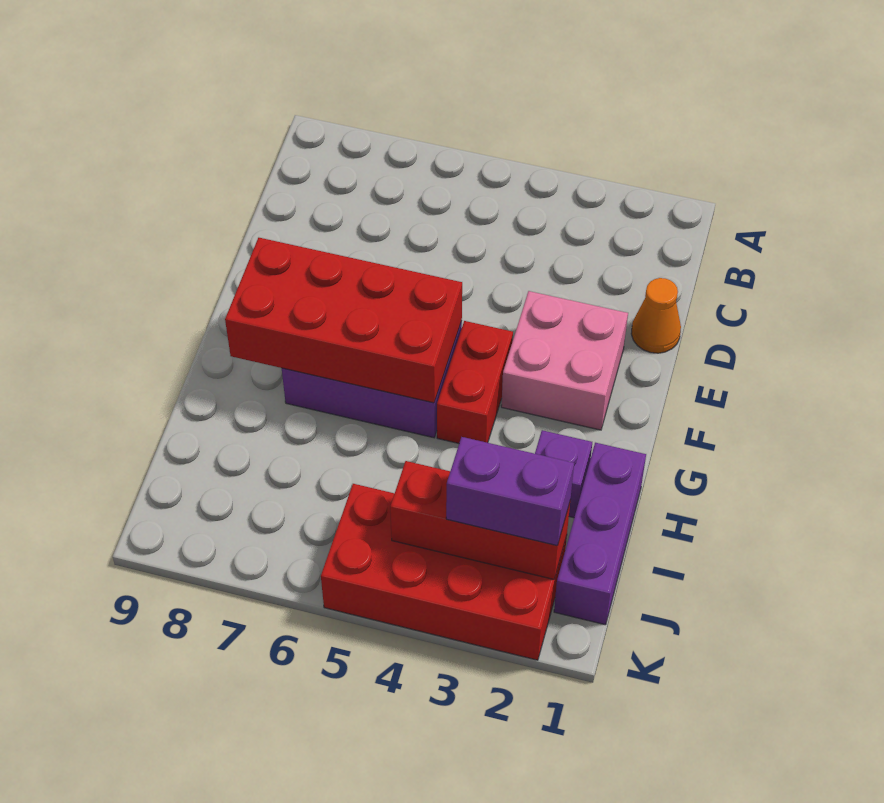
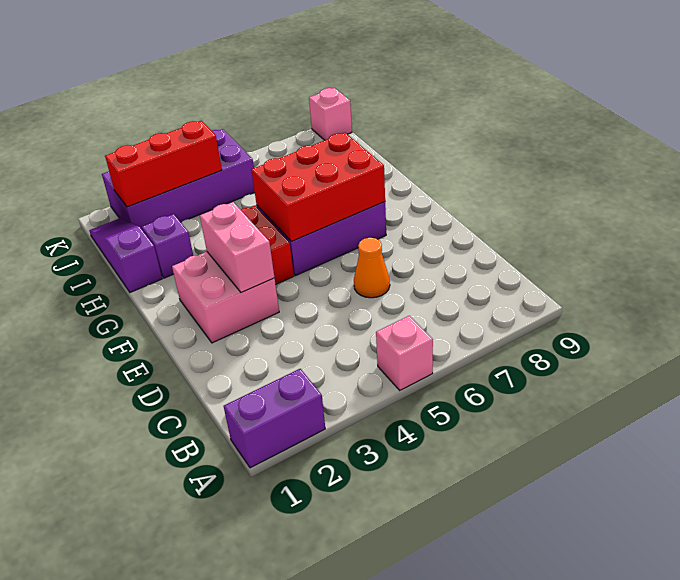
none -> pink 1x1 brick [376,316,433,390]
orange 1x1 cone [631,278,681,353] -> orange 1x1 cone moved to [354,238,390,298]
none -> pink 1x2 brick [200,202,274,293]
red 2x4 brick [225,238,462,403] -> red 2x3 brick [251,133,385,241]
purple 1x3 brick [554,443,646,625] -> purple 1x3 slope [89,218,162,292]
red 2x4 brick [321,484,567,660] -> purple 2x4 brick [102,129,255,229]
purple 1x2 brick [446,437,574,546] -> purple 1x2 brick moved to [224,369,325,468]
none -> pink 1x1 brick [309,88,352,140]

